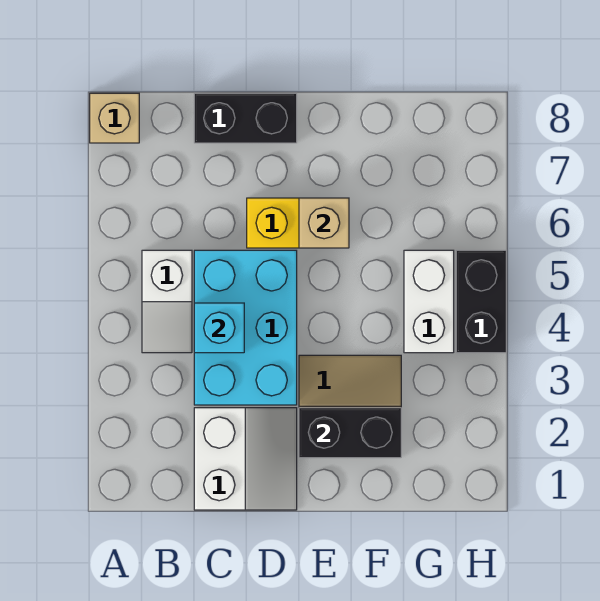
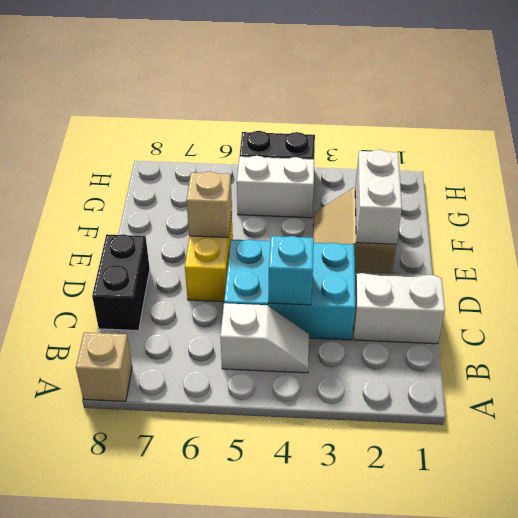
black 1x2 brick [299,408,401,458] -> white 1x2 brick [355,150,402,244]

